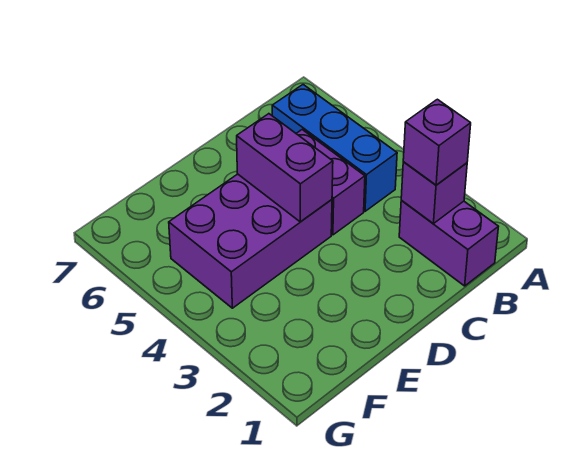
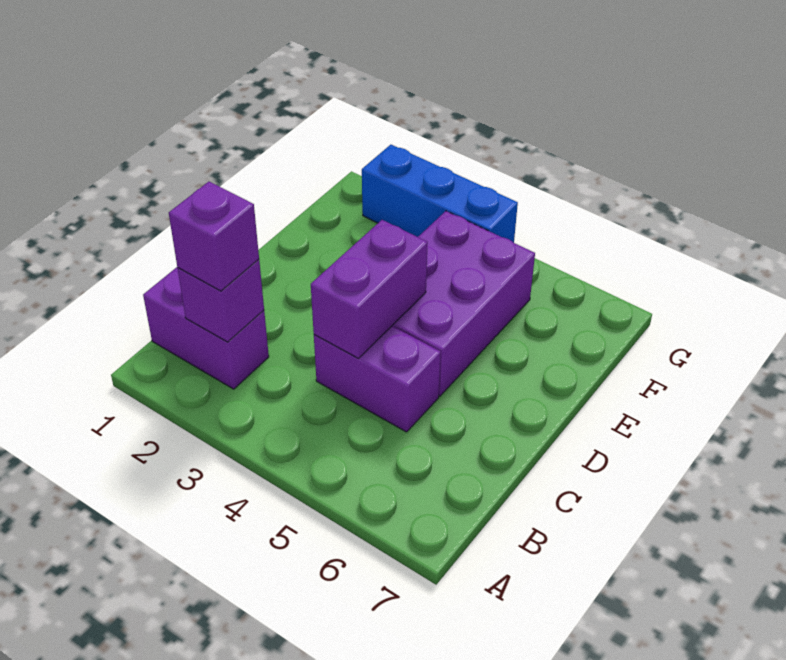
blue 1x3 brick [272,85,397,211] -> blue 1x3 brick moved to [362,145,518,243]
purple 1x2 brick [237,114,333,222] -> purple 1x2 brick turned to [311,220,428,359]

